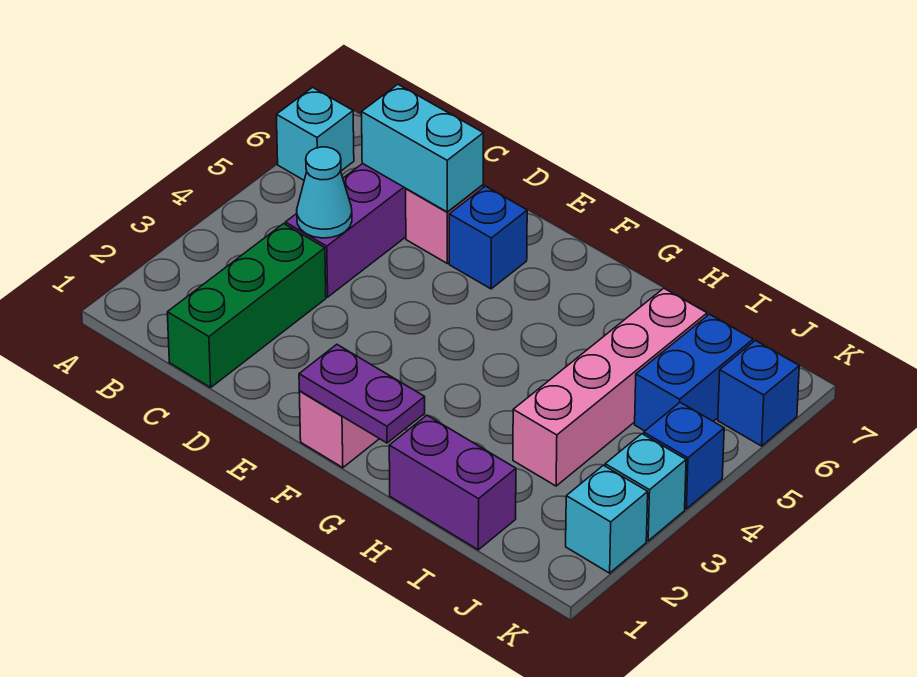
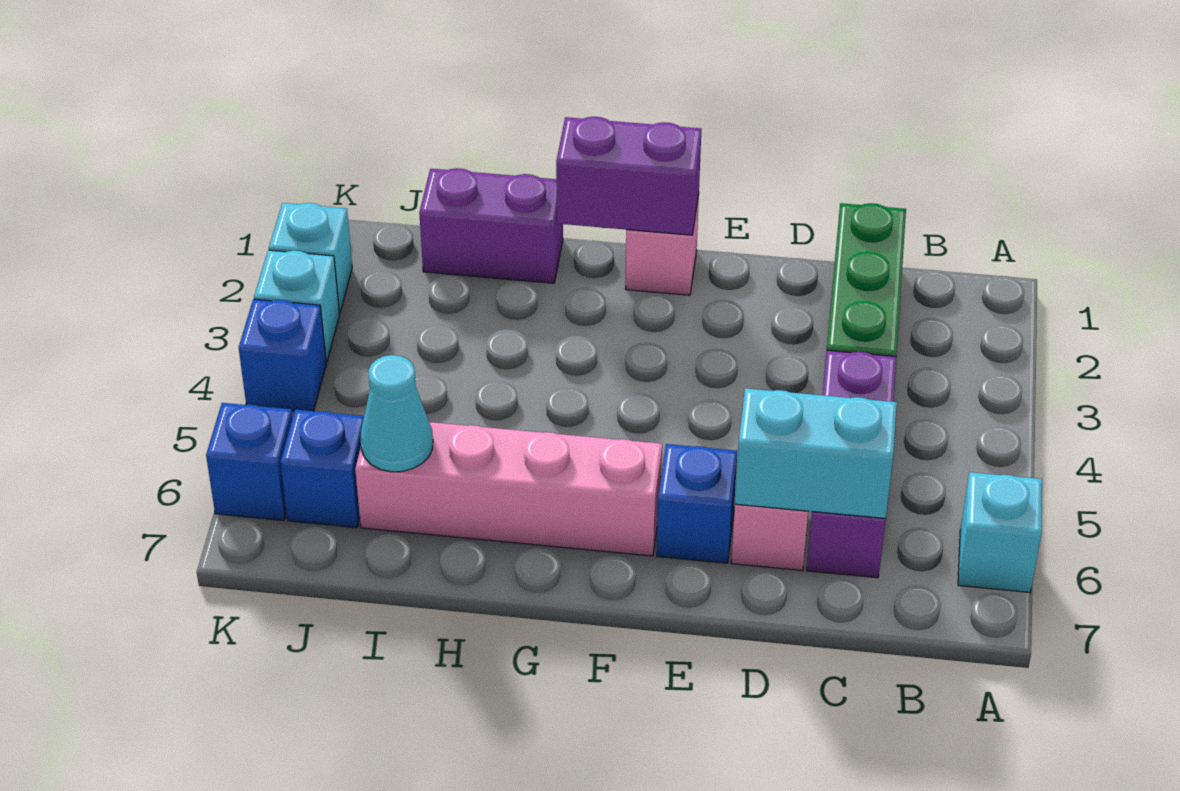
cyan 1x1 cone [297,147,352,238] -> cyan 1x1 cone moved to [361,355,433,472]
purple 1x2 plate [299,344,425,443] -> purple 1x2 brick [556,117,701,235]
pink 1x4 brick [513,288,707,486] -> pink 1x4 brick turned to [355,422,662,556]
blue 1x2 brick [635,314,753,431] -> blue 1x1 brick [281,410,364,528]

